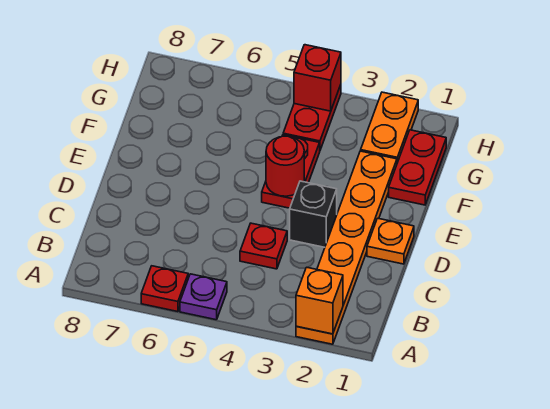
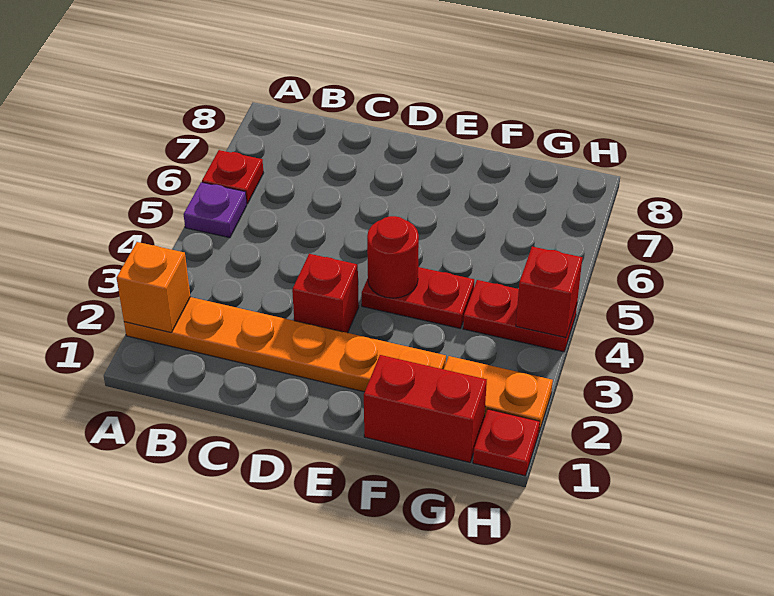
red 1x1 plate [240,223,287,269] -> red 1x1 plate moved to [473,409,540,476]
orange 1x1 plate [367,218,414,264] -> none
black 1x1 brick [290,181,337,247] -> red 1x1 brick [292,254,359,333]
red 1x2 plate [389,130,446,205] -> red 1x2 brick [364,355,487,462]

